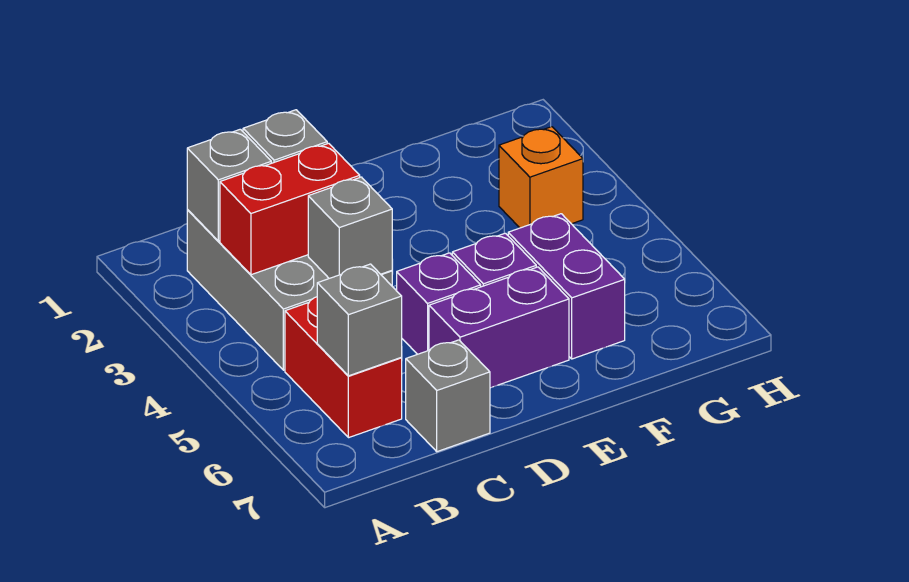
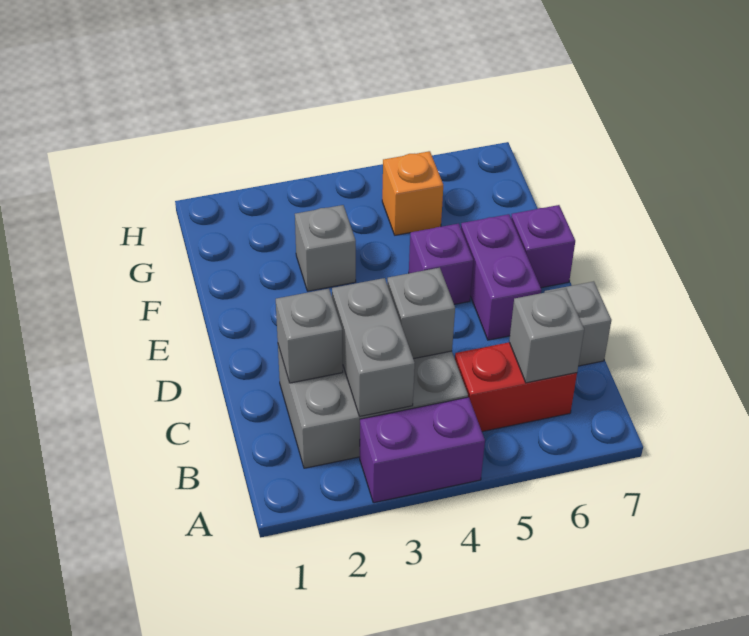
grey 1x1 brick [187,129,271,241] -> grey 1x1 brick moved to [295,205,356,291]
red 1x2 brick [220,143,360,275] -> grey 1x2 brick [332,278,415,416]
purple 1x1 brick [397,253,481,354] -> purple 1x1 brick moved to [511,205,575,288]
purple 1x2 brick [508,214,625,359] -> purple 1x2 brick moved to [360,397,485,503]
orange 1x1 brick [499,127,583,228] -> orange 1x1 brick moved to [382,151,443,235]

